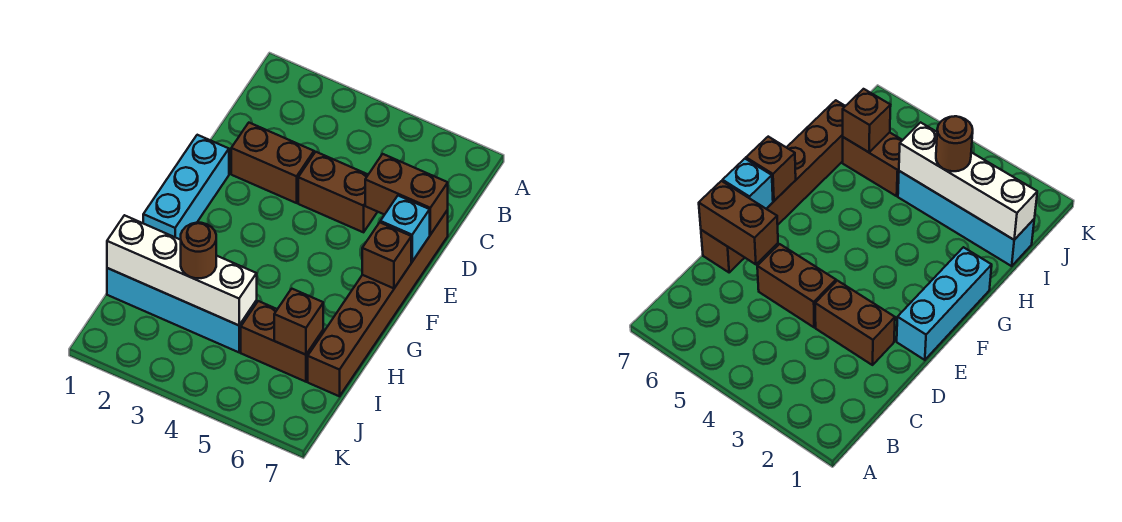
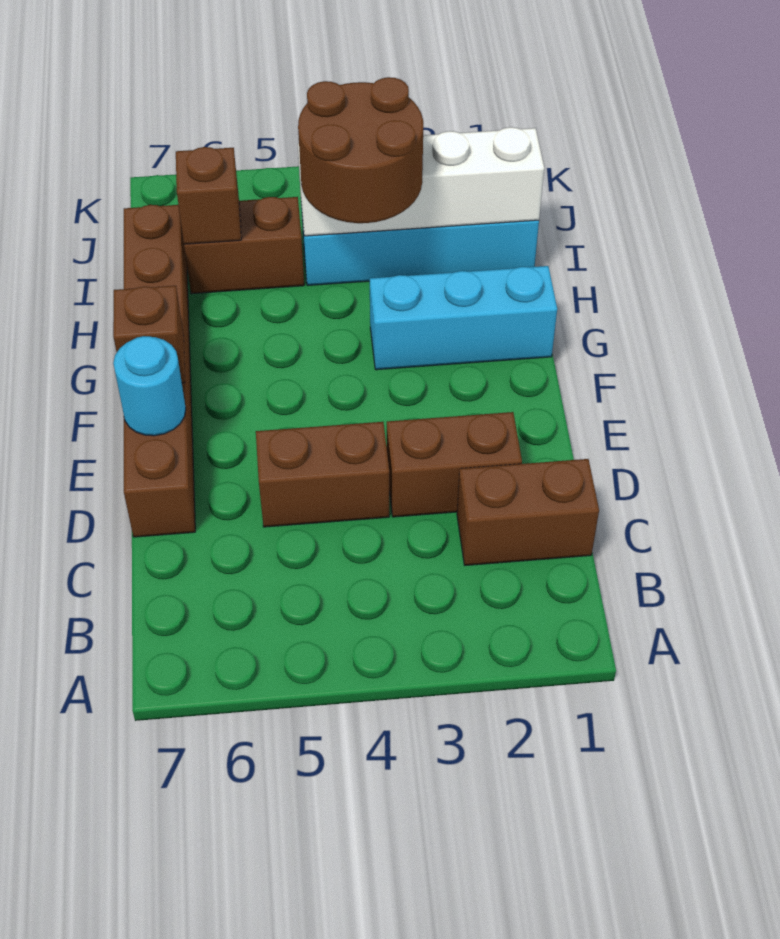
brown 1x2 brick [365,154,448,235] -> brown 1x2 brick moved to [457,459,599,565]
cyan 1x3 brick [143,135,229,240] -> cyan 1x3 brick turned to [370,266,557,370]
cyan 1x1 brick [380,196,430,261] -> cyan 1x1 round brick [113,336,186,436]
brown 1x1 round brick [181,223,216,278] -> brown 2x2 round brick [298,77,423,223]

